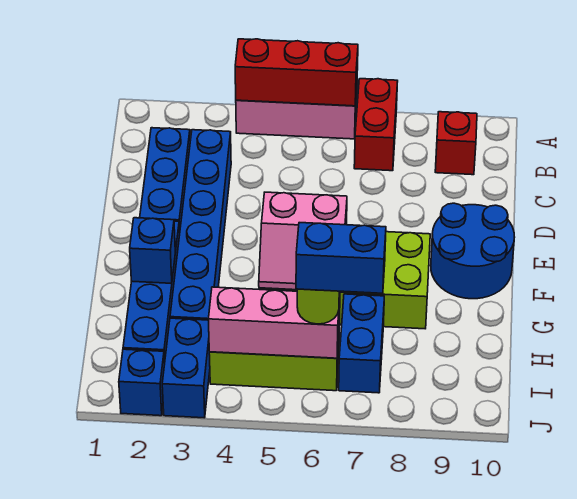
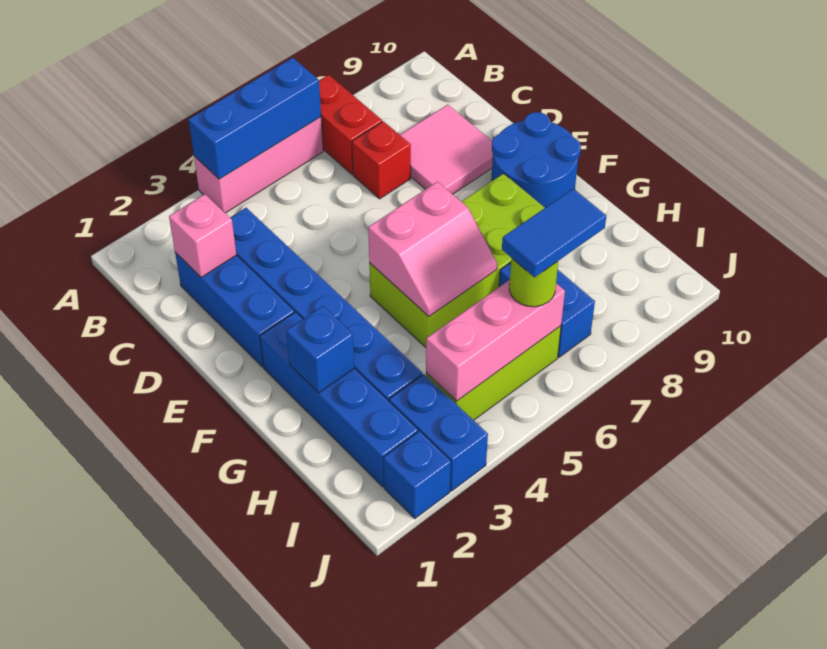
red 1x3 brick [235,39,358,106] -> blue 1x3 brick [189,58,321,179]
red 1x1 brick [435,112,477,175] -> red 1x1 brick moved to [352,121,411,199]
none -> pink 1x1 brick [169,194,236,277]
none -> pink 2x2 tile [400,105,493,194]
blue 1x2 brick [296,223,386,293] -> blue 1x2 tile [502,189,606,277]

